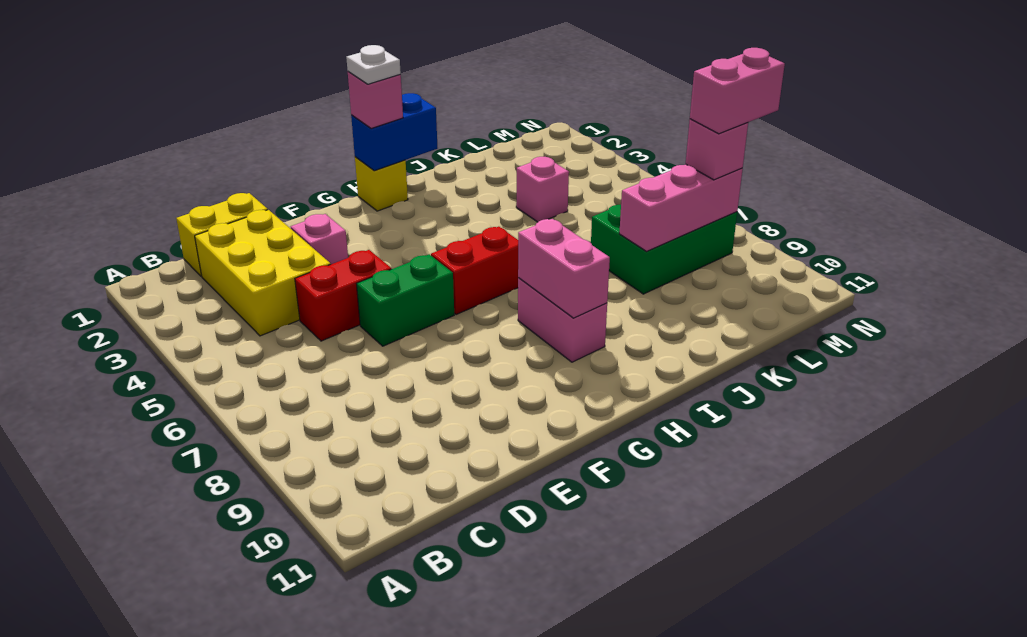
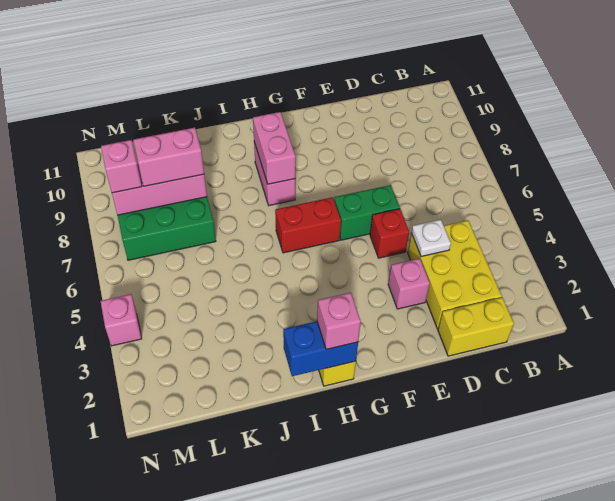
red 1x2 brick [295,250,391,341] -> red 1x1 brick [370,209,409,258]
white 1x1 plate [346,45,401,84] -> white 1x1 plate moved to [411,220,451,256]
pink 1x1 brick [516,157,569,222] -> pink 1x1 brick moved to [101,294,142,346]
pink 1x2 brick [690,48,785,134] -> pink 1x2 brick moved to [133,128,204,186]

